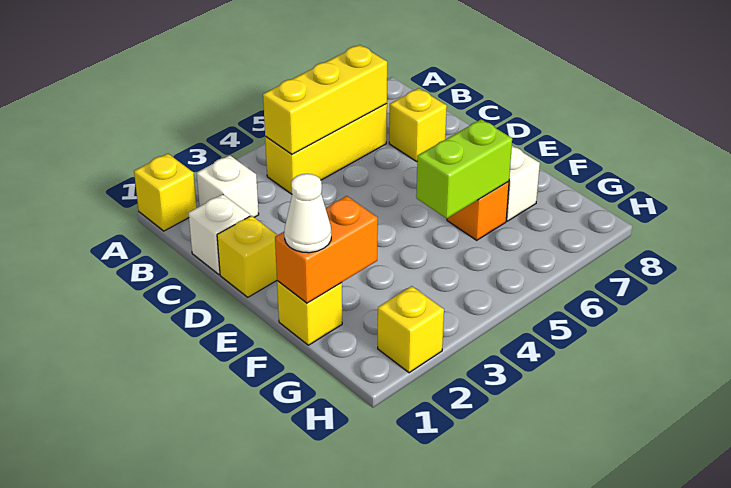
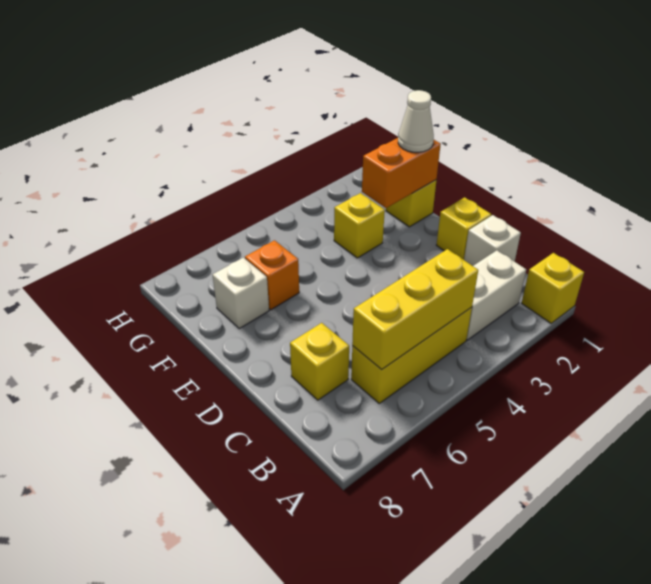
white 1x1 brick [197,155,259,217] -> white 1x2 brick [467,250,526,340]
lime 1x2 brick [416,119,512,218] -> none
yellow 1x1 brick [378,286,444,373] -> yellow 1x1 brick moved to [334,193,385,258]

